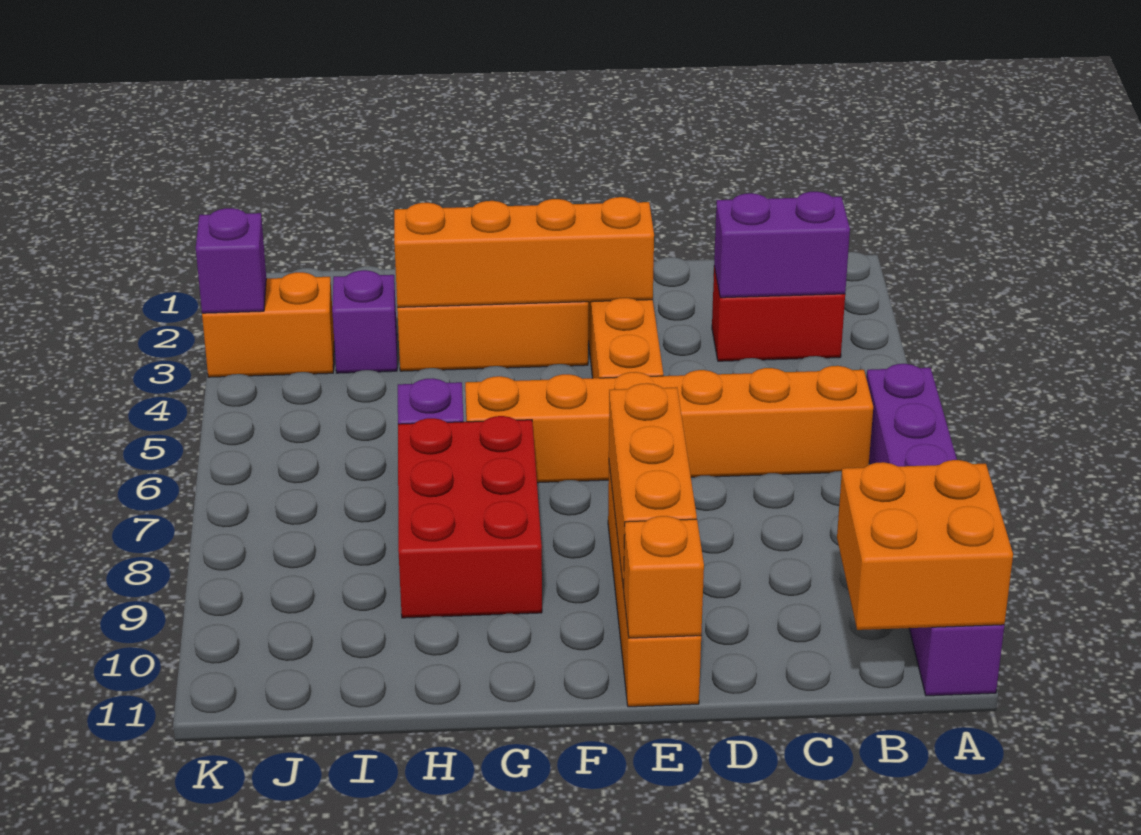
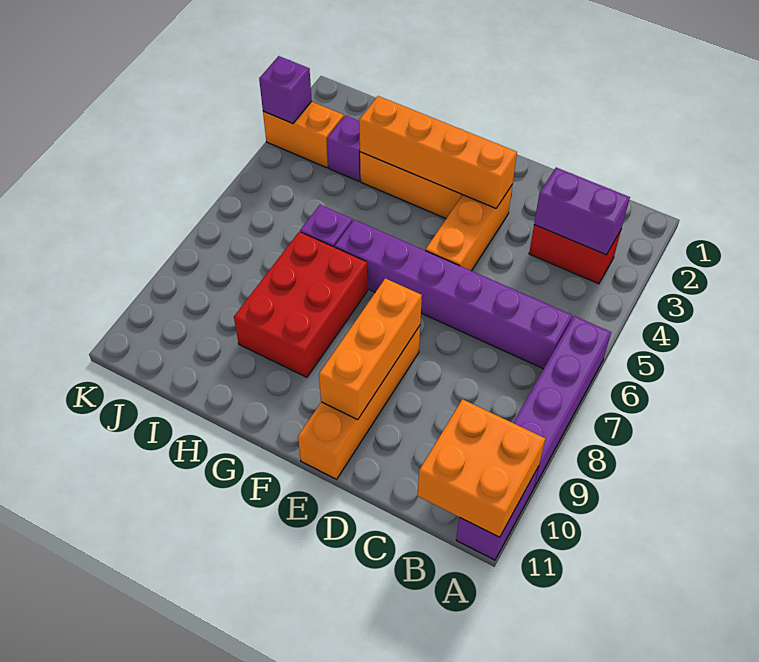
orange 1x6 brick [465,366,873,483] -> purple 1x6 brick [335,220,572,369]
orange 1x1 brick [623,516,704,638] -> none

